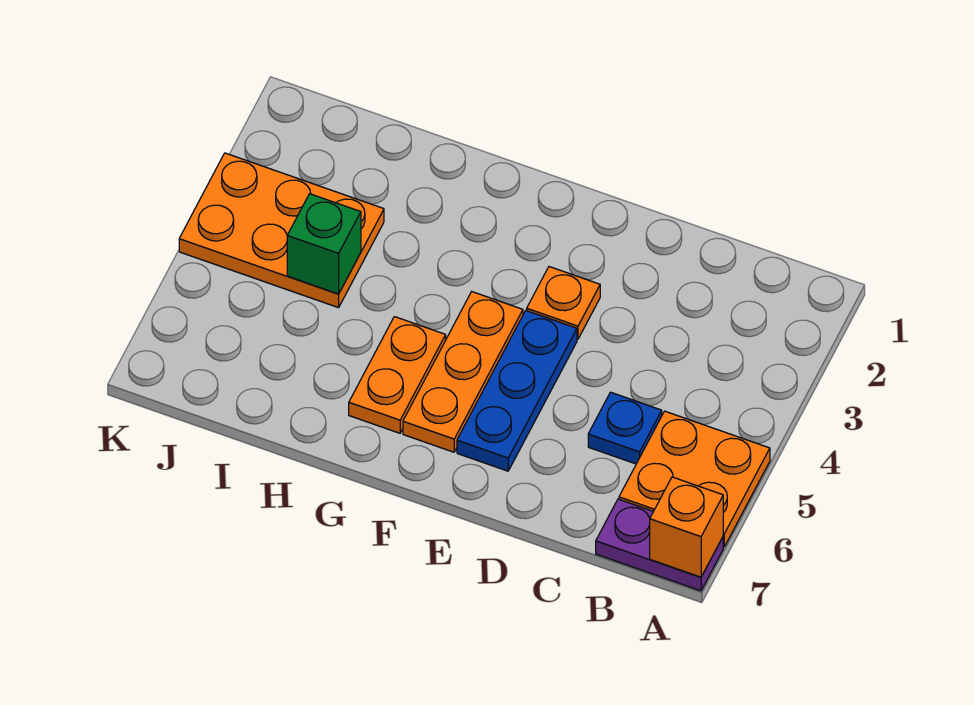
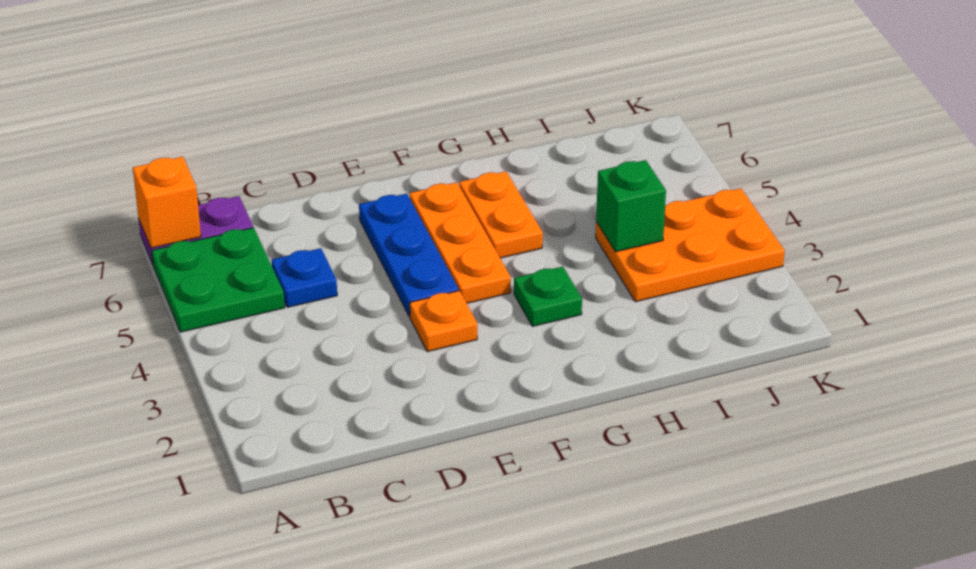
orange 2x2 plate [619,411,770,547] -> green 2x2 plate [152,228,285,332]
none -> green 1x1 plate [514,267,582,326]

